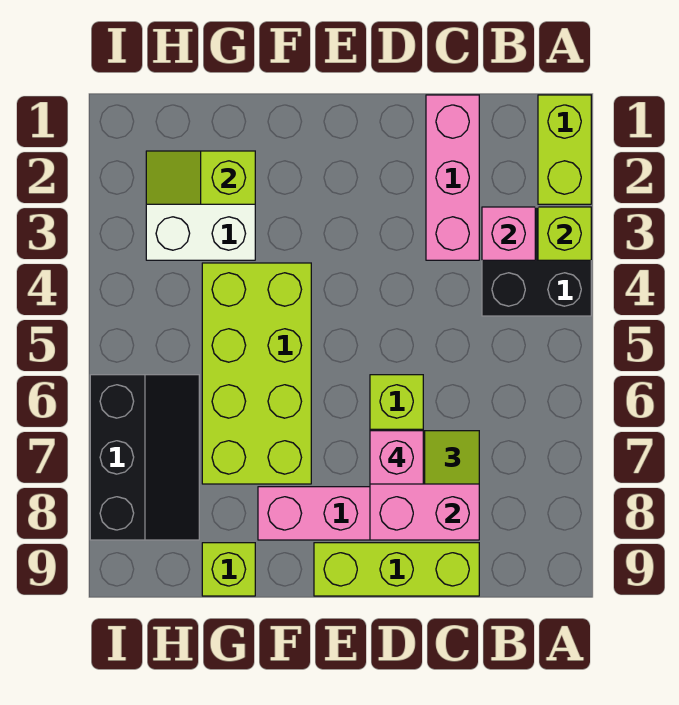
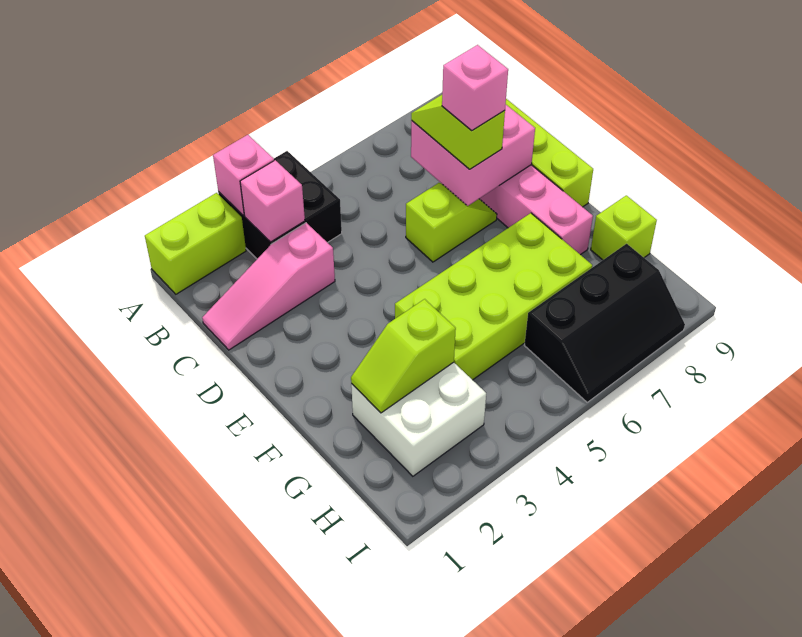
lime 1x1 brick [538,207,591,260] -> pink 1x1 brick [213,135,274,215]
pink 1x3 brick [426,95,479,260] -> pink 1x3 slope [202,223,335,350]
lime 1x2 slope [146,151,255,204] -> lime 1x2 slope turned to [351,299,456,413]
black 2x3 slope [90,375,199,540] -> black 2x3 slope turned to [524,244,685,402]

